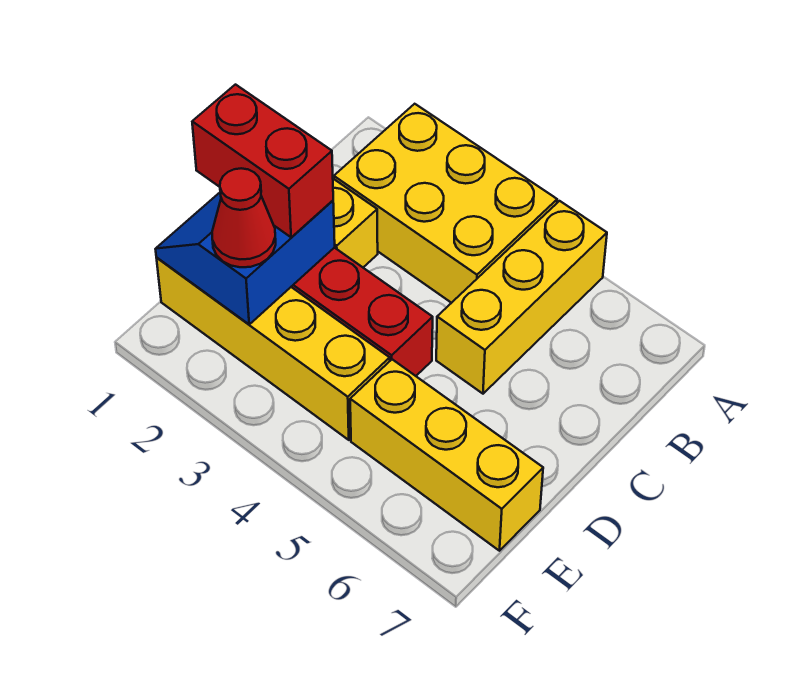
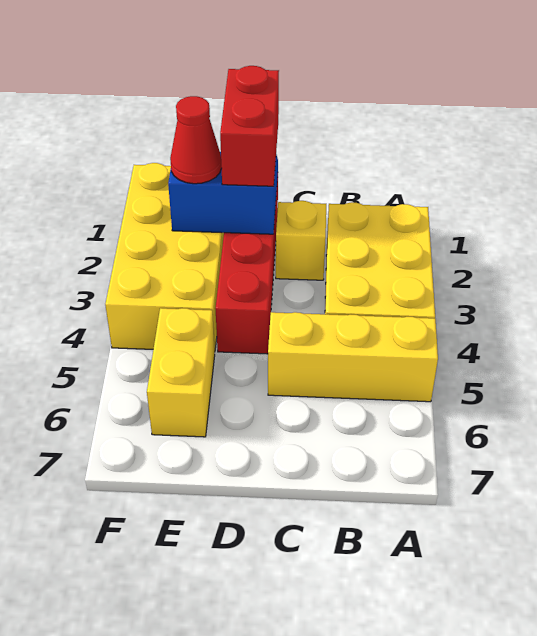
yellow 1x4 brick [157,258,390,440] -> yellow 2x4 brick [105,163,224,349]
yellow 1x3 brick [350,359,543,551] -> yellow 1x2 brick [147,308,215,437]

